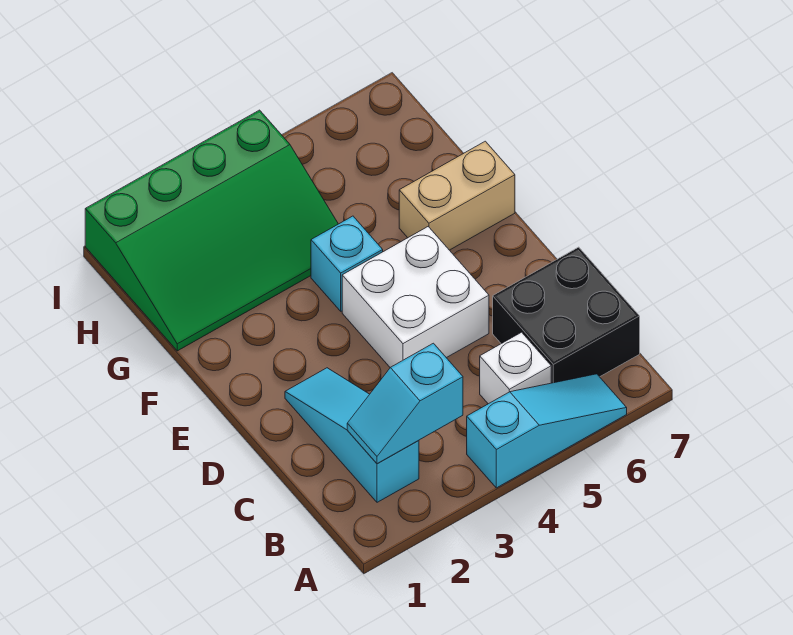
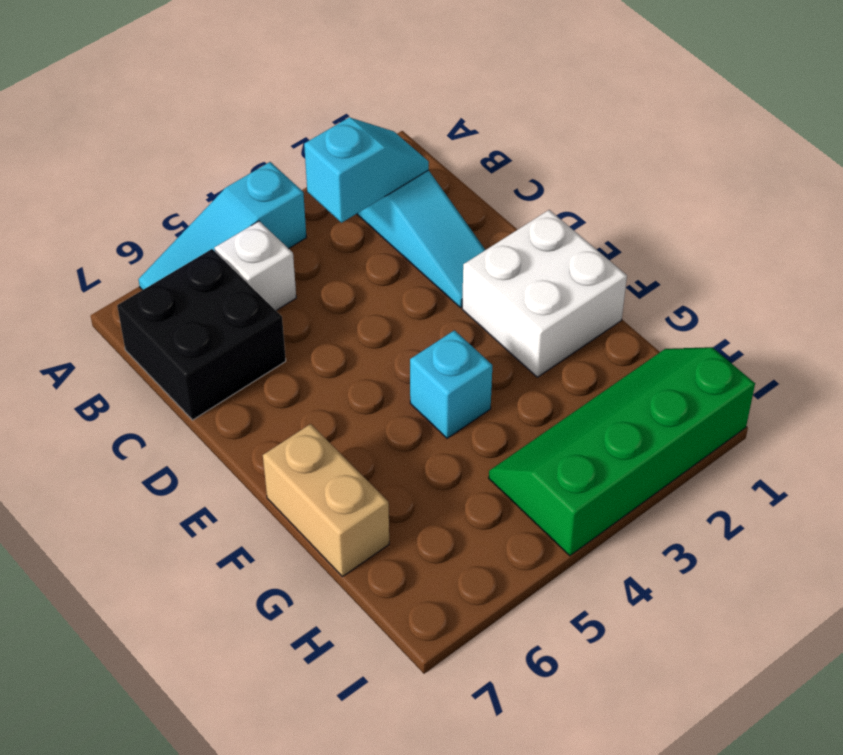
white 2x2 brick [342,227,489,368] -> white 2x2 brick moved to [462,210,627,377]
tan 1x2 brick [399,141,515,250] -> tan 1x2 brick turned to [263,424,389,577]
green 3x4 slope [85,110,338,351] -> green 2x4 slope [489,347,755,556]

